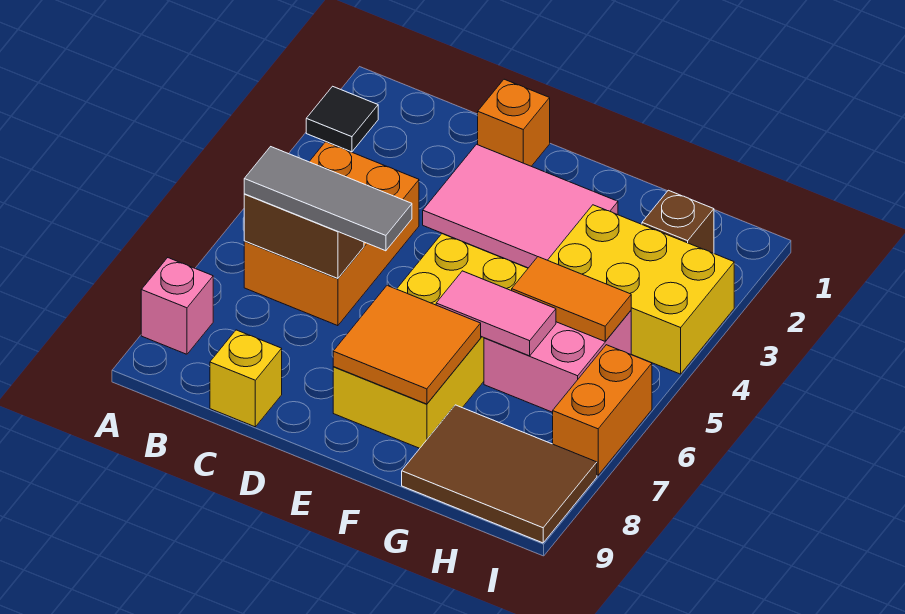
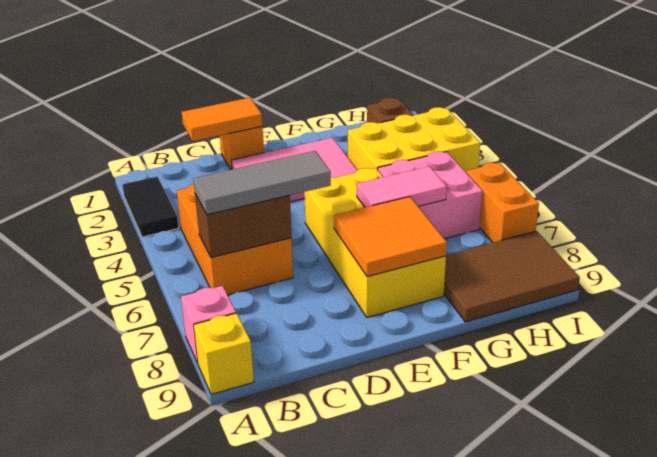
black 1x1 tile [306,86,378,152] -> black 1x2 tile [122,177,179,237]
yellow 1x1 brick [210,330,282,427] -> yellow 1x1 brick moved to [194,313,254,394]
orange 1x2 tile [512,257,631,341] -> orange 1x2 tile moved to [182,98,262,141]

